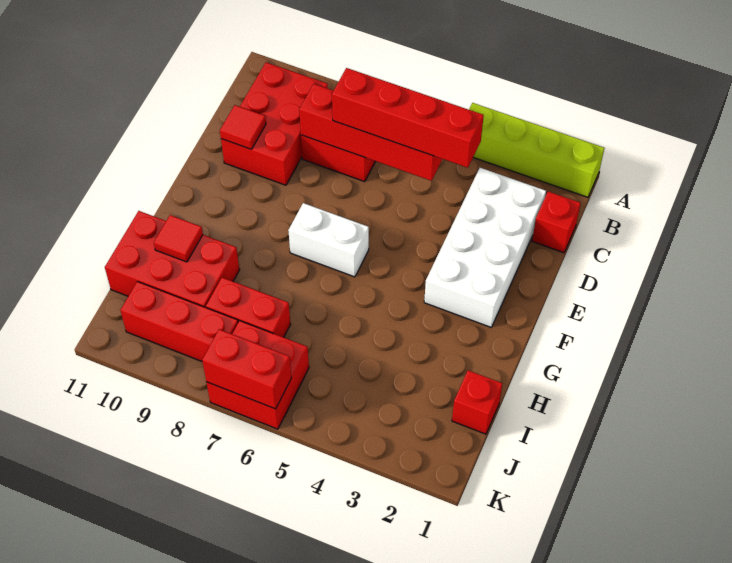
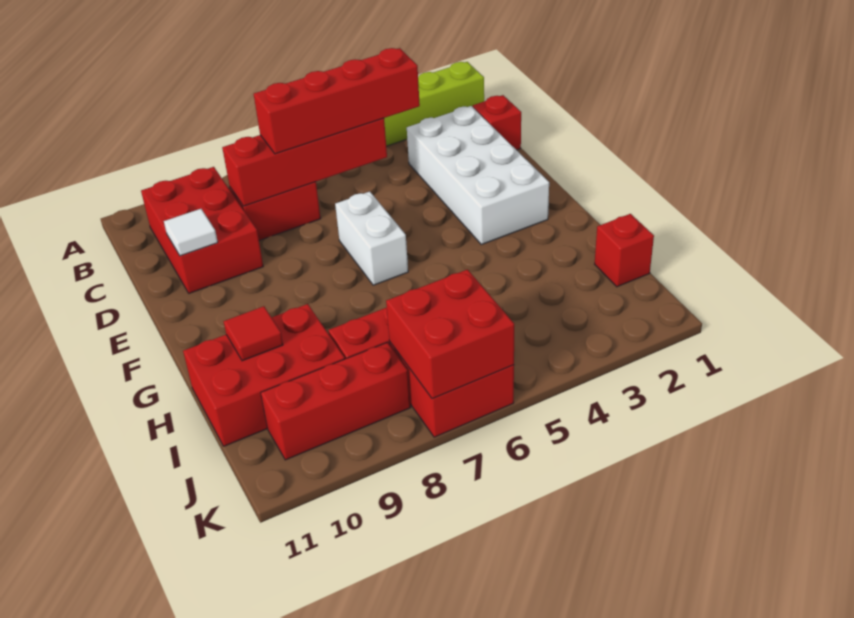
red 1x1 tile [220,105,266,149] -> white 1x1 tile [164,209,218,256]
white 1x2 brick [288,203,369,277] -> white 1x2 brick turned to [335,192,408,285]
red 1x2 brick [202,329,291,409] -> red 2x2 brick [386,270,514,399]

